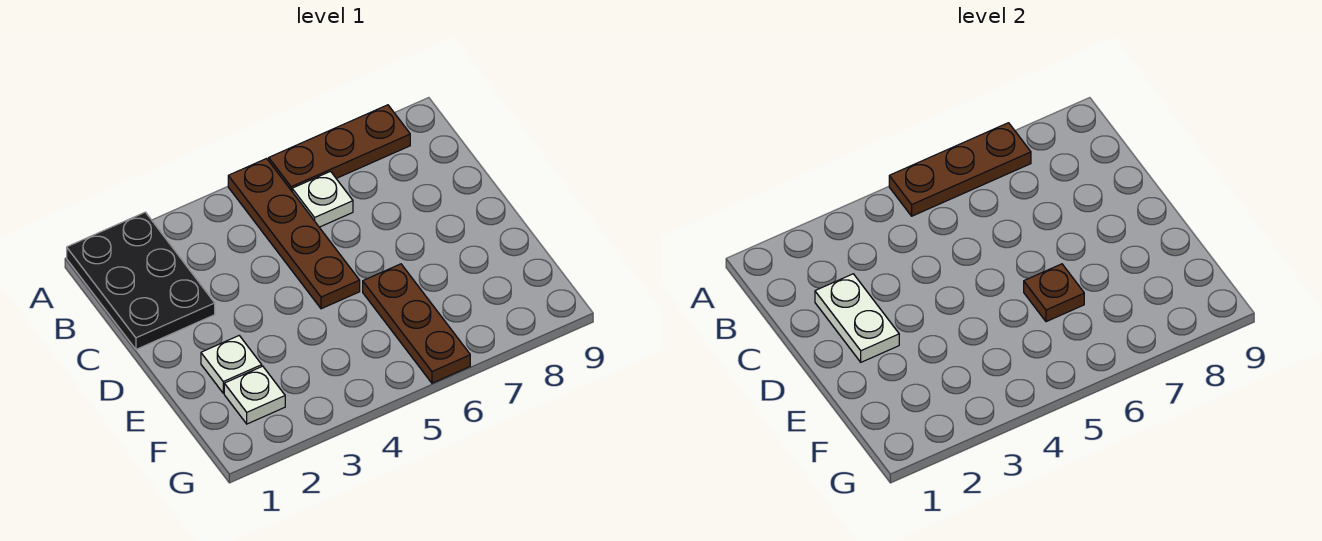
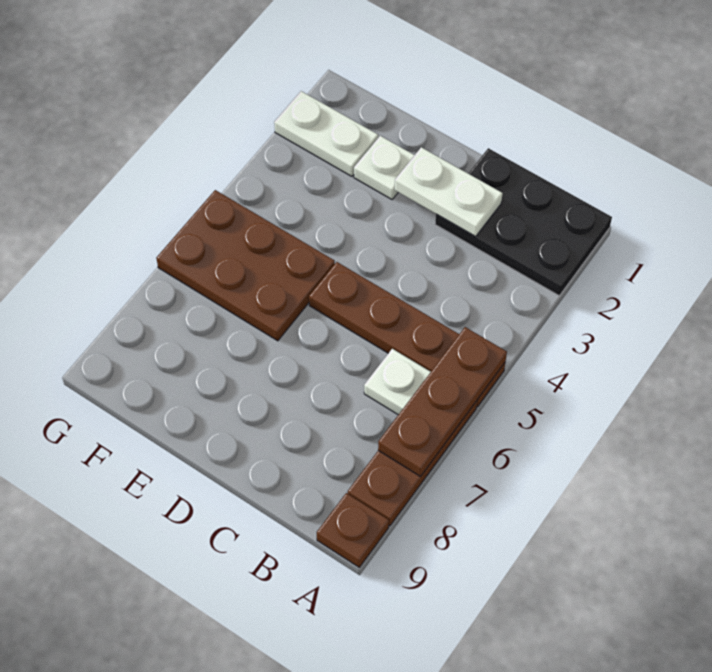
brown 1x3 plate [363,264,470,383] -> brown 2x3 plate [156,190,335,341]
brown 1x1 plate [1024,264,1084,322] -> brown 1x1 plate moved to [317,493,389,567]
white 1x1 plate [224,366,285,424] -> white 1x2 plate [274,91,378,176]

